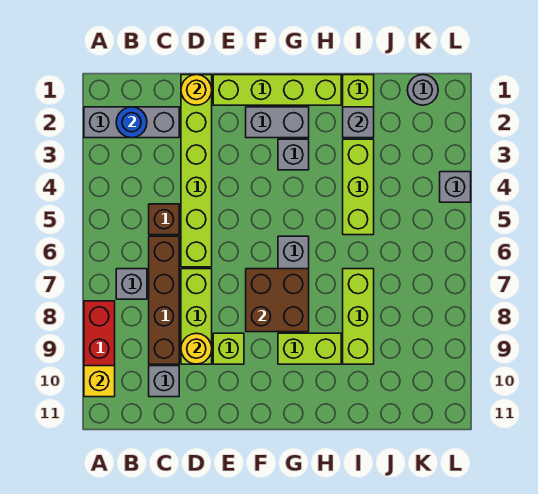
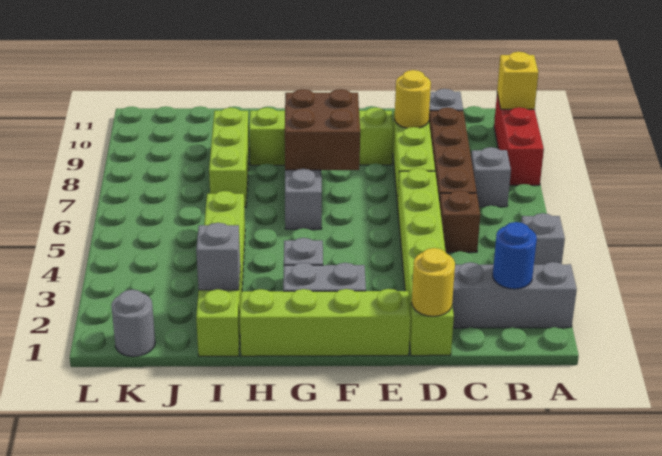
grey 1x1 brick [440,172,471,202] -> grey 1x1 brick moved to [521,213,565,265]

